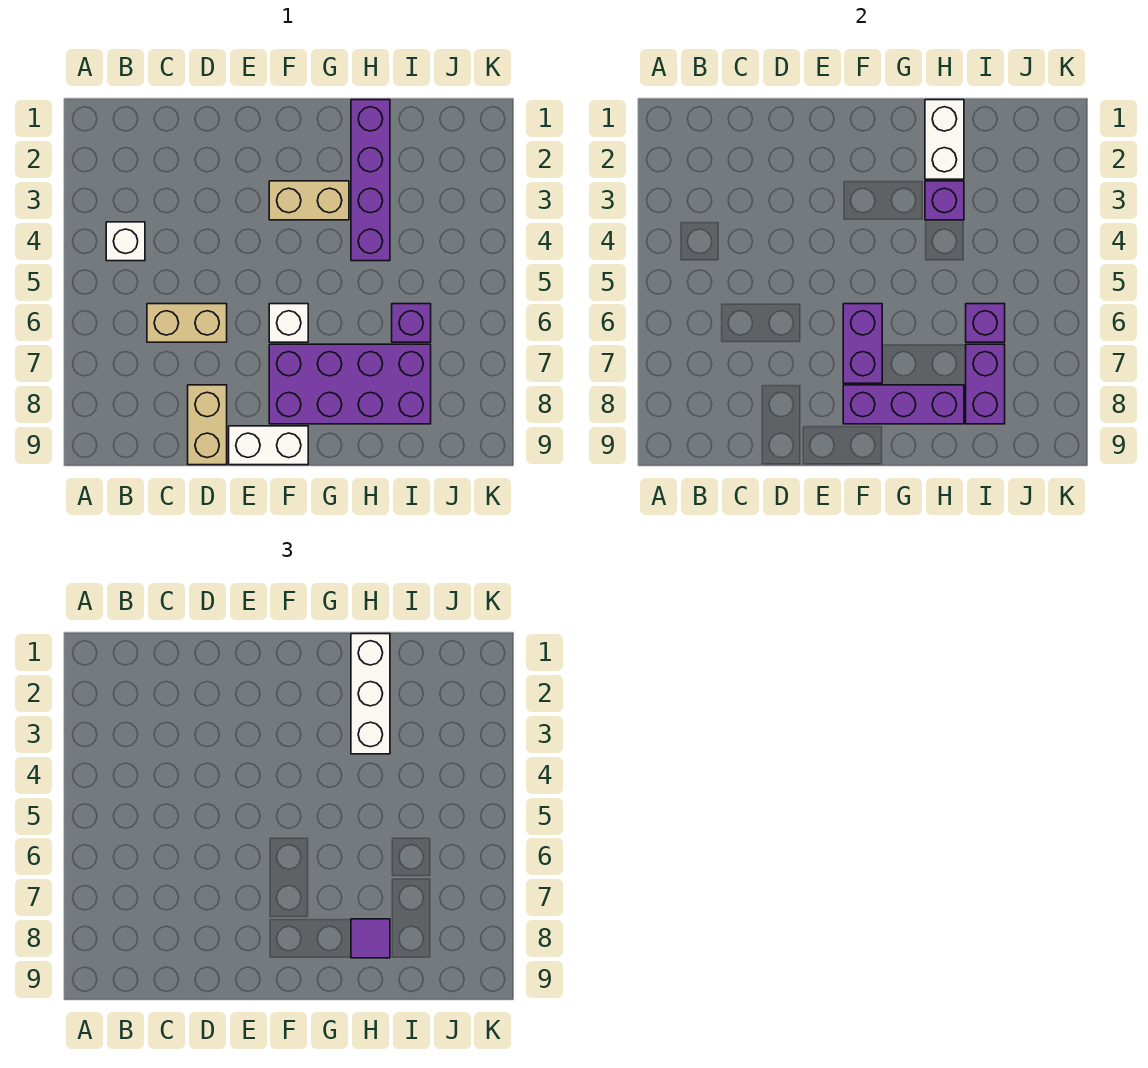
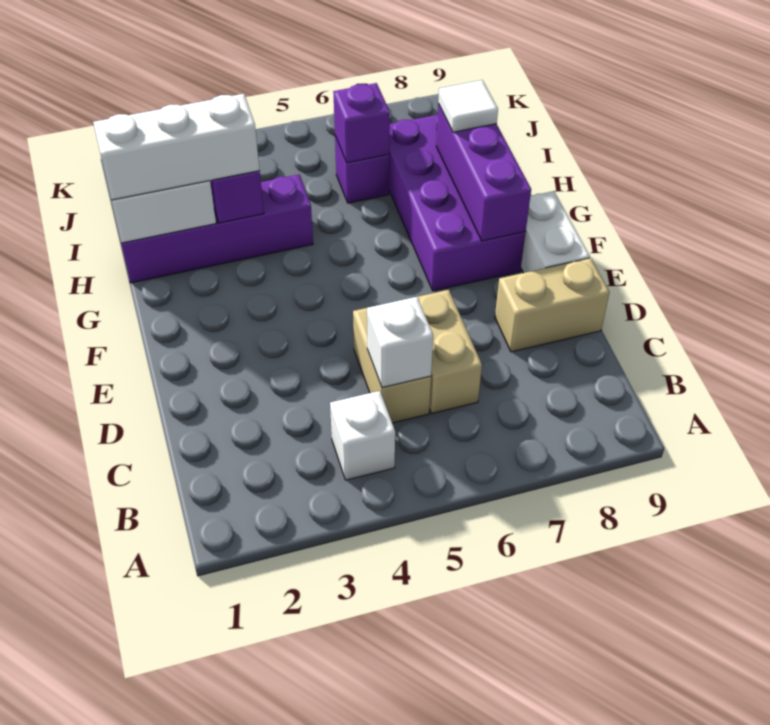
tan 1x2 brick [269,181,349,220] -> tan 1x2 brick moved to [353,308,431,423]
white 1x1 brick [269,304,308,342] -> white 1x1 brick moved to [367,297,433,388]
purple 1x2 brick [843,304,882,383] -> none
purple 1x1 tile [351,919,390,958] -> white 1x1 tile [438,80,498,132]
purple 1x2 brick [966,344,1005,424] -> none

